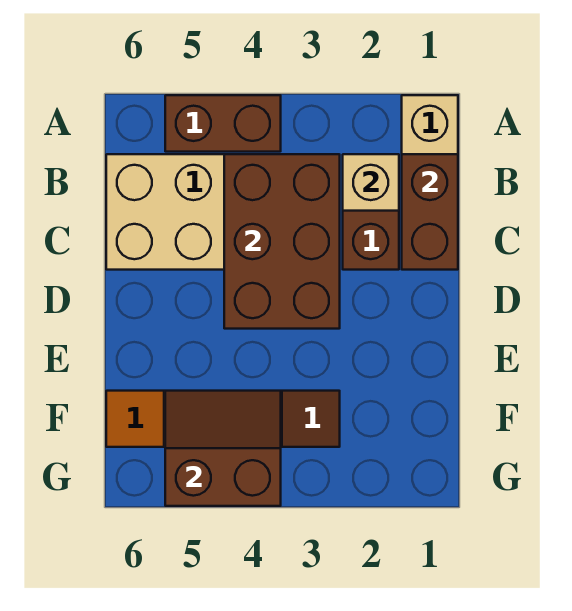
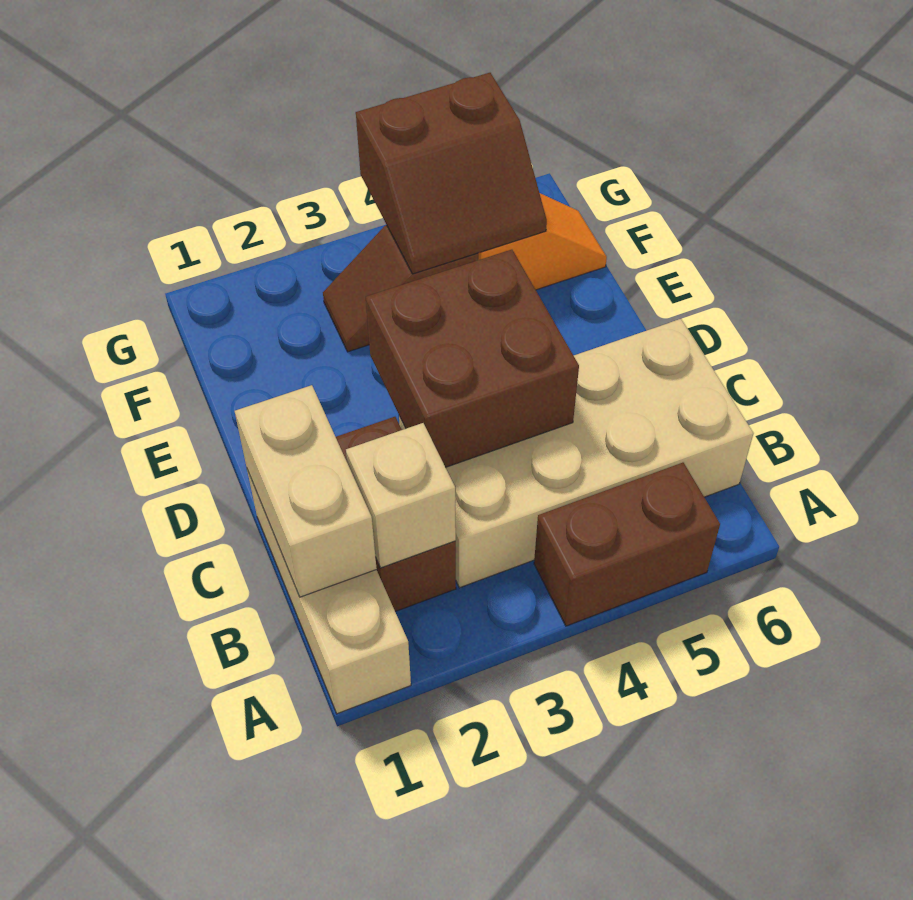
brown 1x2 brick [402,154,458,270] -> tan 1x2 brick [235,385,377,597]
brown 2x3 brick [224,154,340,329] -> brown 2x2 brick [366,250,579,467]

